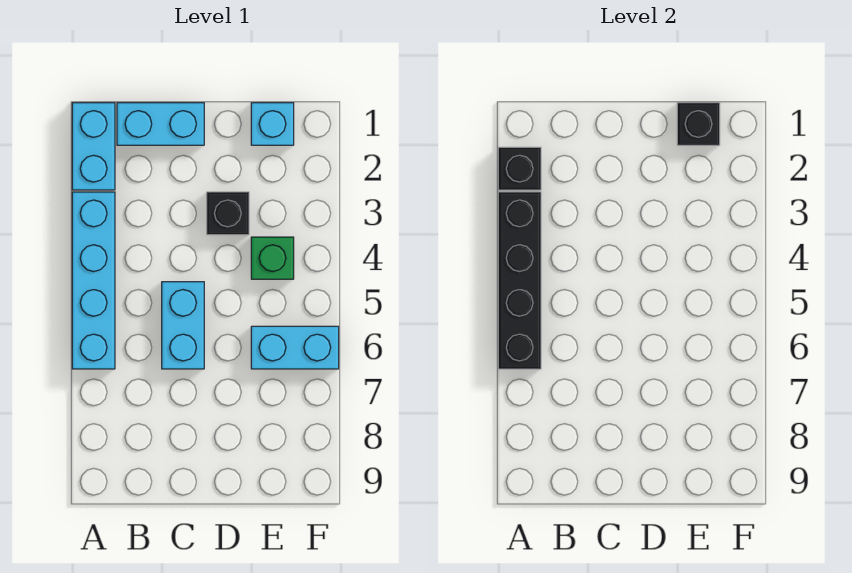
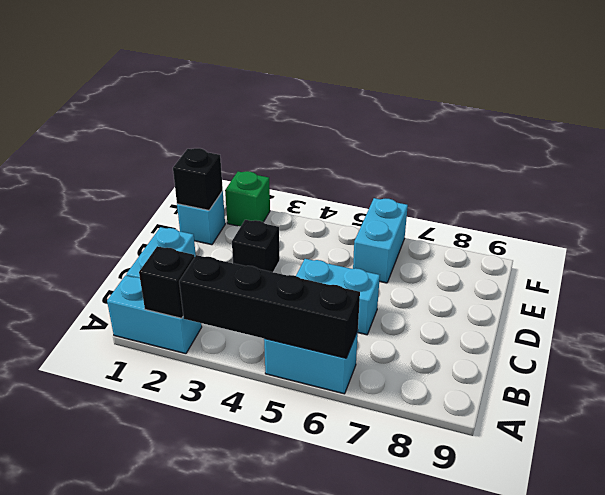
cyan 1x4 brick [72,192,115,369] -> cyan 1x2 brick [264,331,358,394]
green 1x1 brick [251,237,294,279] -> green 1x1 brick moved to [225,171,270,226]

